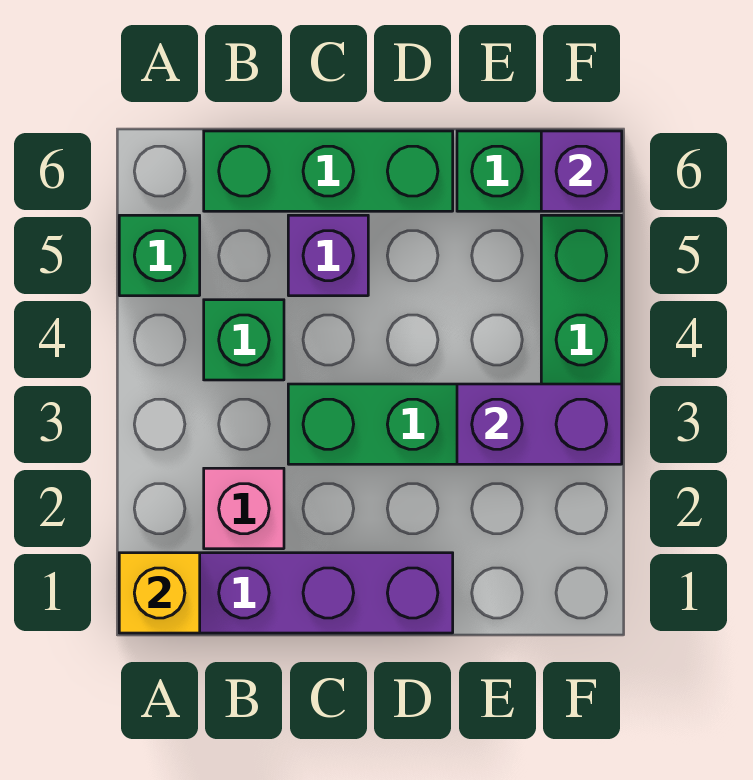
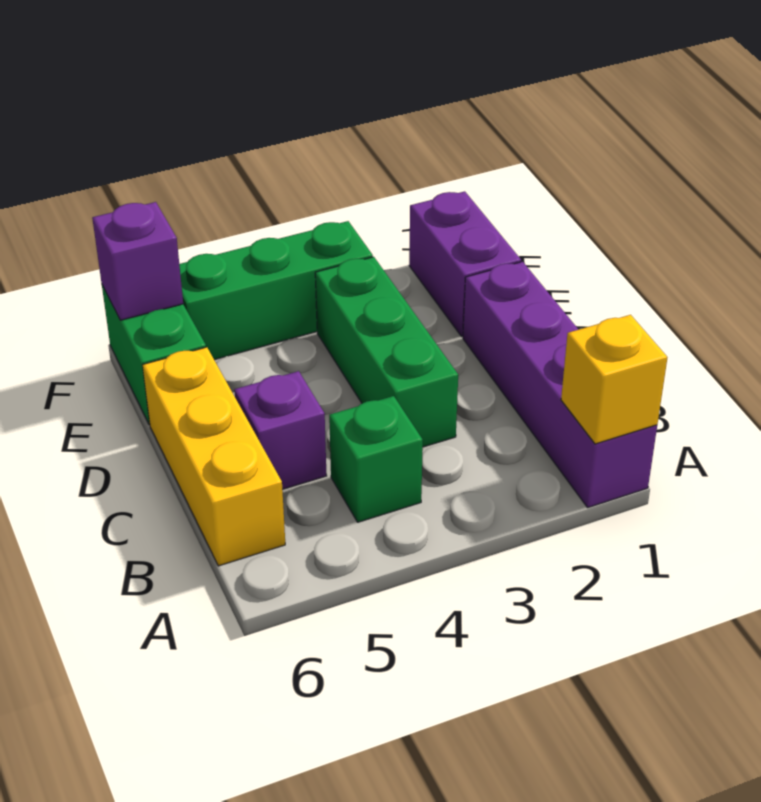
green 1x1 brick [119,215,200,296] -> none
pink 1x1 brick [204,468,284,549] -> none
green 1x3 brick [204,131,453,211] -> yellow 1x3 brick [143,347,285,566]
purple 1x2 brick [457,384,622,464] -> purple 1x2 brick moved to [409,191,521,336]

